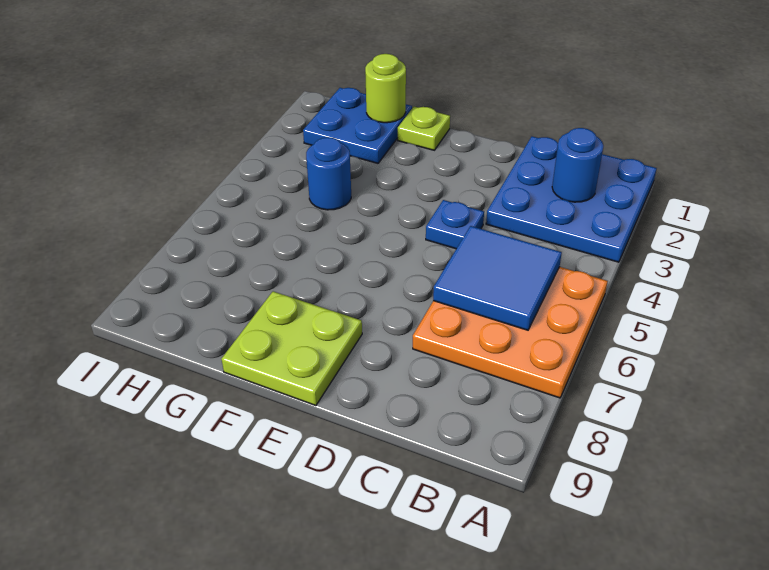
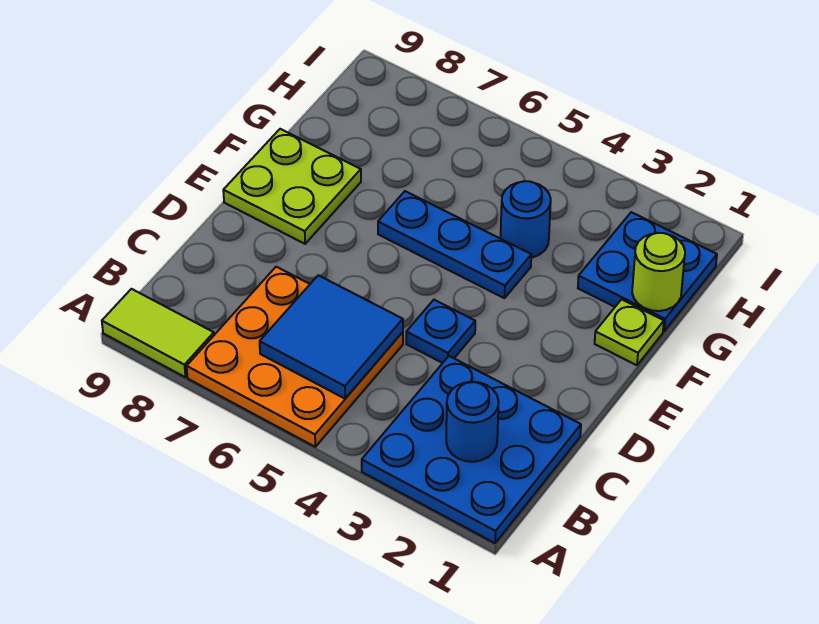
none -> lime 1x2 tile [102,289,214,377]
none -> blue 1x3 plate [378,191,531,298]

